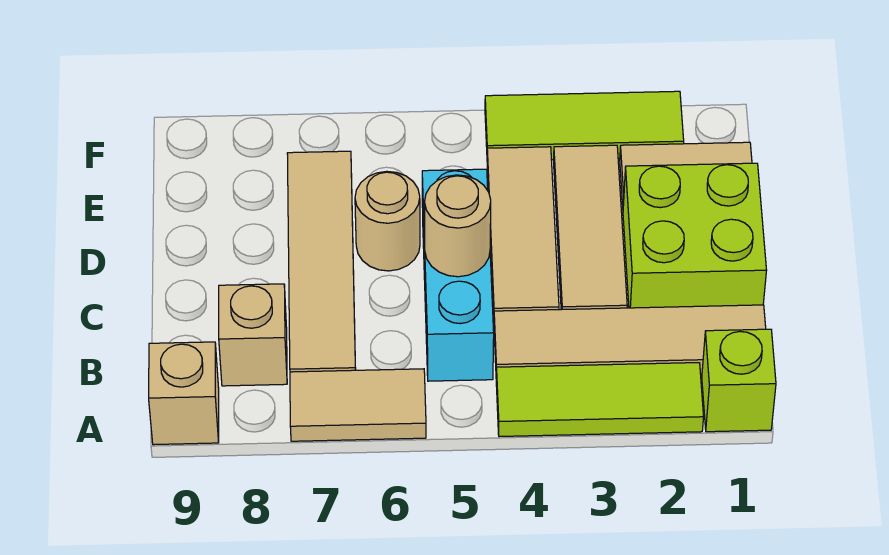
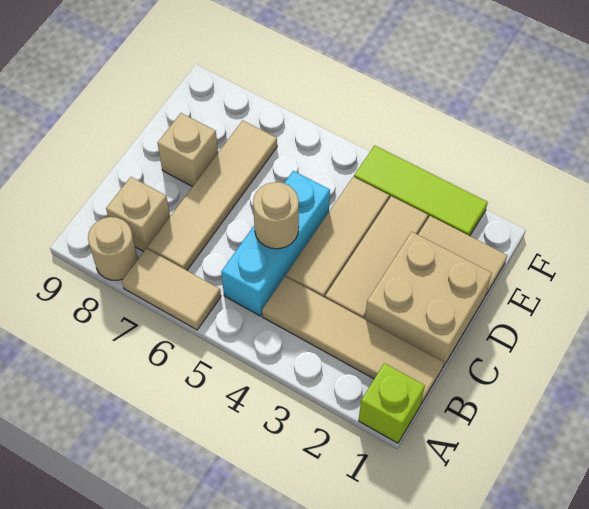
lime 1x3 tile [496,363,704,437] -> none
tan 1x1 brick [149,342,219,445] -> tan 1x1 brick moved to [157,113,218,187]
lime 2x2 brick [623,163,767,308] -> tan 2x2 brick [365,232,492,367]
tan 1x1 round brick [355,171,420,271] -> tan 1x1 round brick moved to [88,217,138,280]

